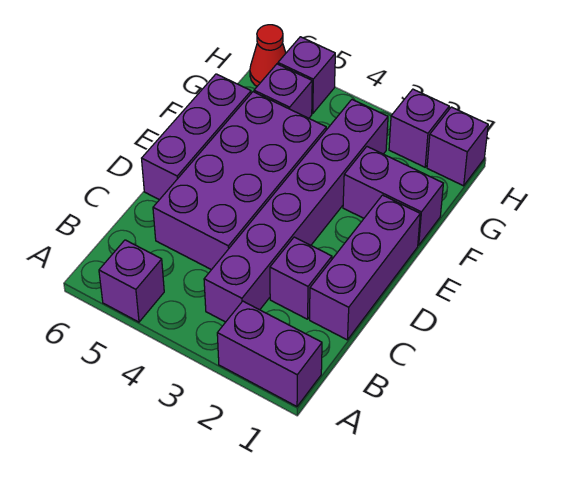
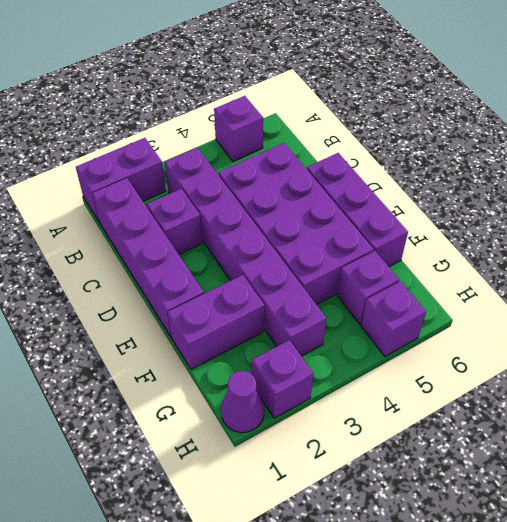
purple 1x3 brick [310,195,420,340] -> purple 1x4 brick [92,178,204,337]
purple 1x1 brick [427,107,488,186] -> purple 1x1 cone [221,371,264,433]
red 1x1 cone [250,25,286,86] -> none

